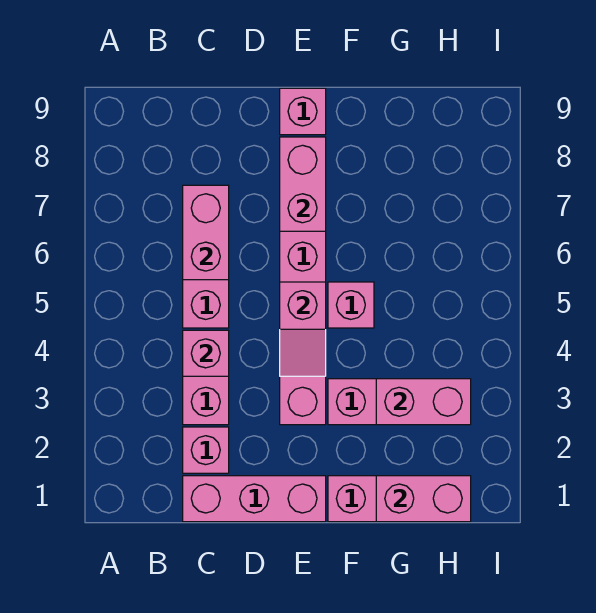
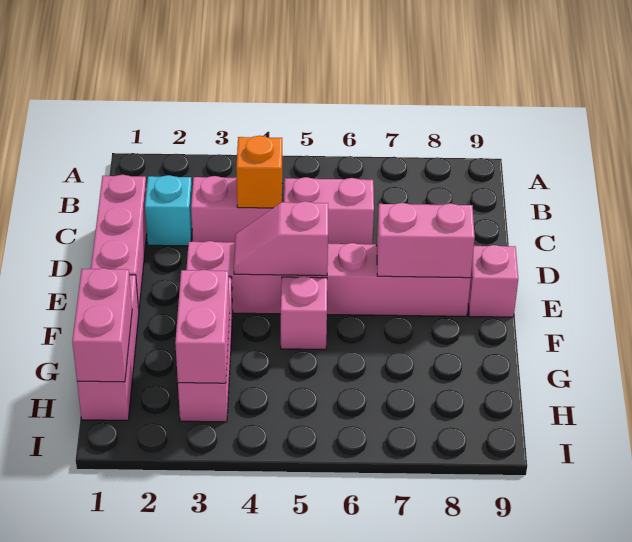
pink 1x1 brick [183,427,229,473] -> cyan 1x1 brick [145,175,192,246]
pink 1x1 brick [183,330,229,376] -> orange 1x1 brick [236,136,282,208]
pink 1x2 brick [183,185,229,280] -> none

